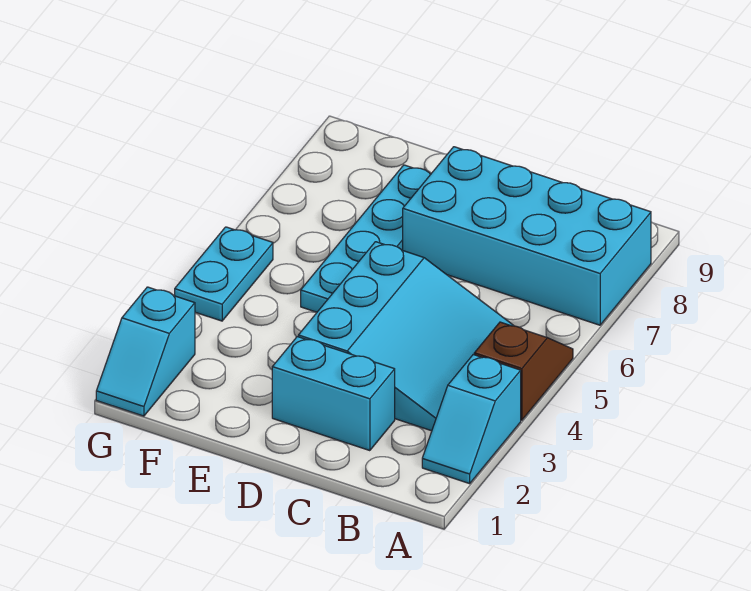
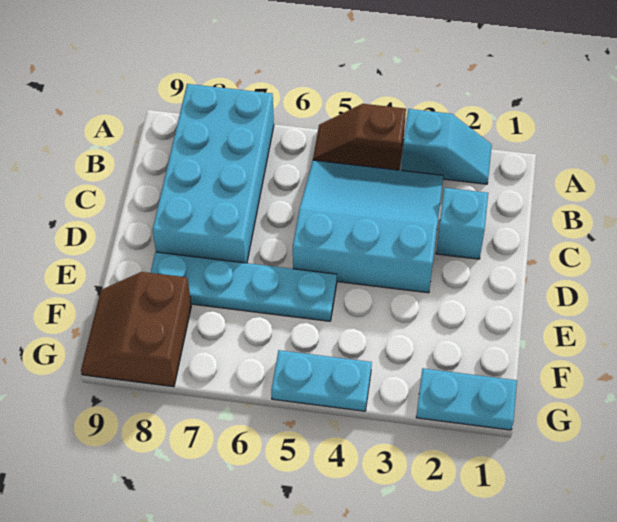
cyan 1x2 brick [272,337,395,451] -> cyan 1x1 brick [436,188,488,259]
none -> brown 2x2 slope [81,272,191,387]
cyan 1x2 slope [96,287,195,416] -> cyan 1x2 plate [416,368,517,430]

